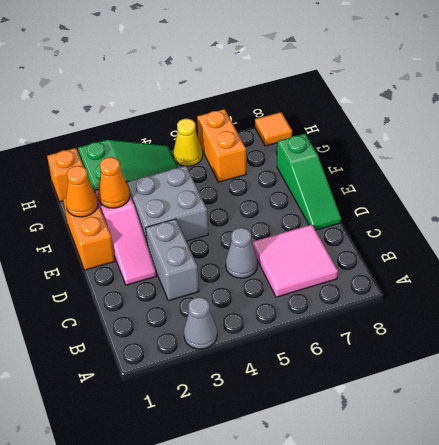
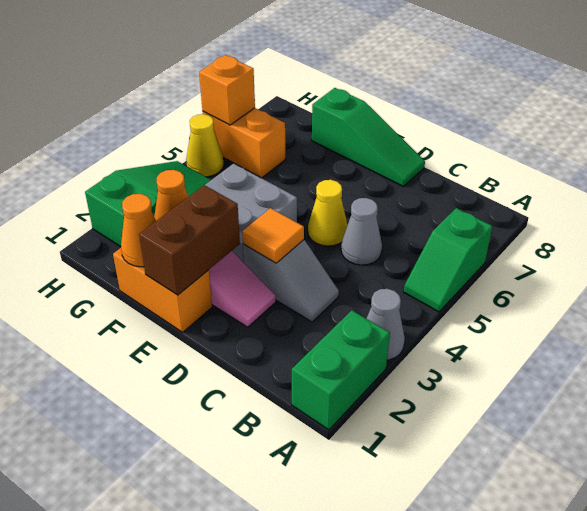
none -> green 1x2 brick [292,310,390,430]
none -> green 1x2 slope [404,208,492,312]
pink 2x2 tile [252,225,338,297] -> none
grey 1x2 brick [146,219,199,301] -> grey 1x2 slope [243,240,339,322]
none -> yellow 1x1 cone [308,180,347,246]
none -> brown 1x2 brick [139,185,240,295]
orange 1x1 brick [47,148,84,202] -> orange 1x1 brick moved to [199,55,255,125]
orange 1x1 tile [255,112,292,146] -> orange 1x1 tile moved to [242,208,304,263]

